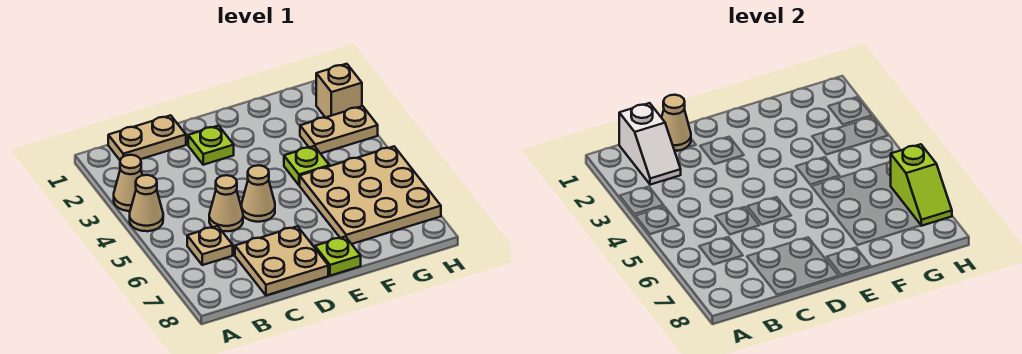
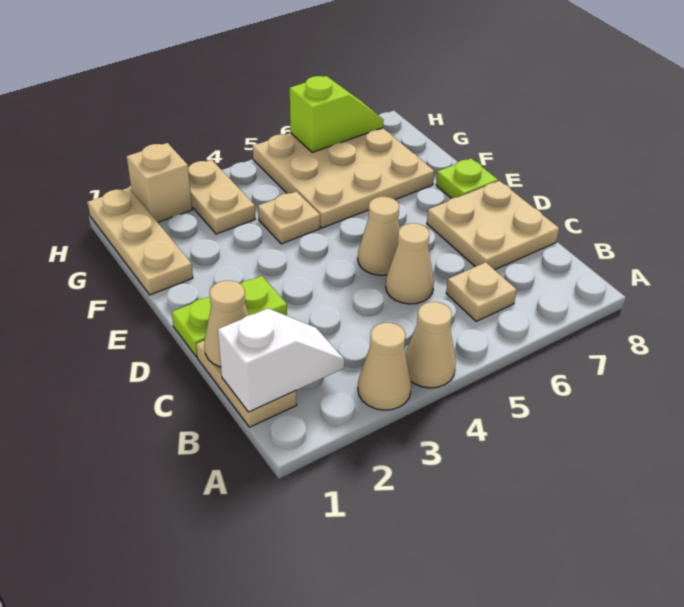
lime 1x1 plate [188,126,234,165] -> lime 1x2 plate [172,276,287,357]
none -> tan 1x3 plate [88,188,193,295]
lime 1x1 plate [284,146,329,185] -> tan 1x1 plate [258,191,320,244]

